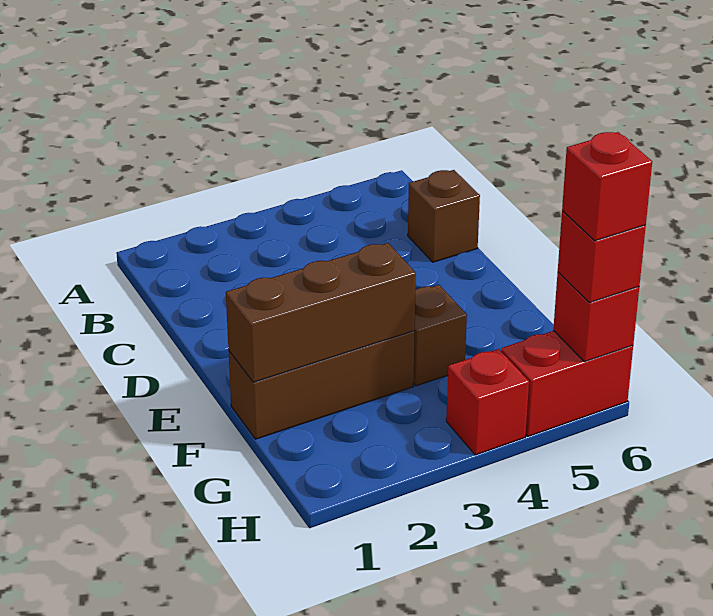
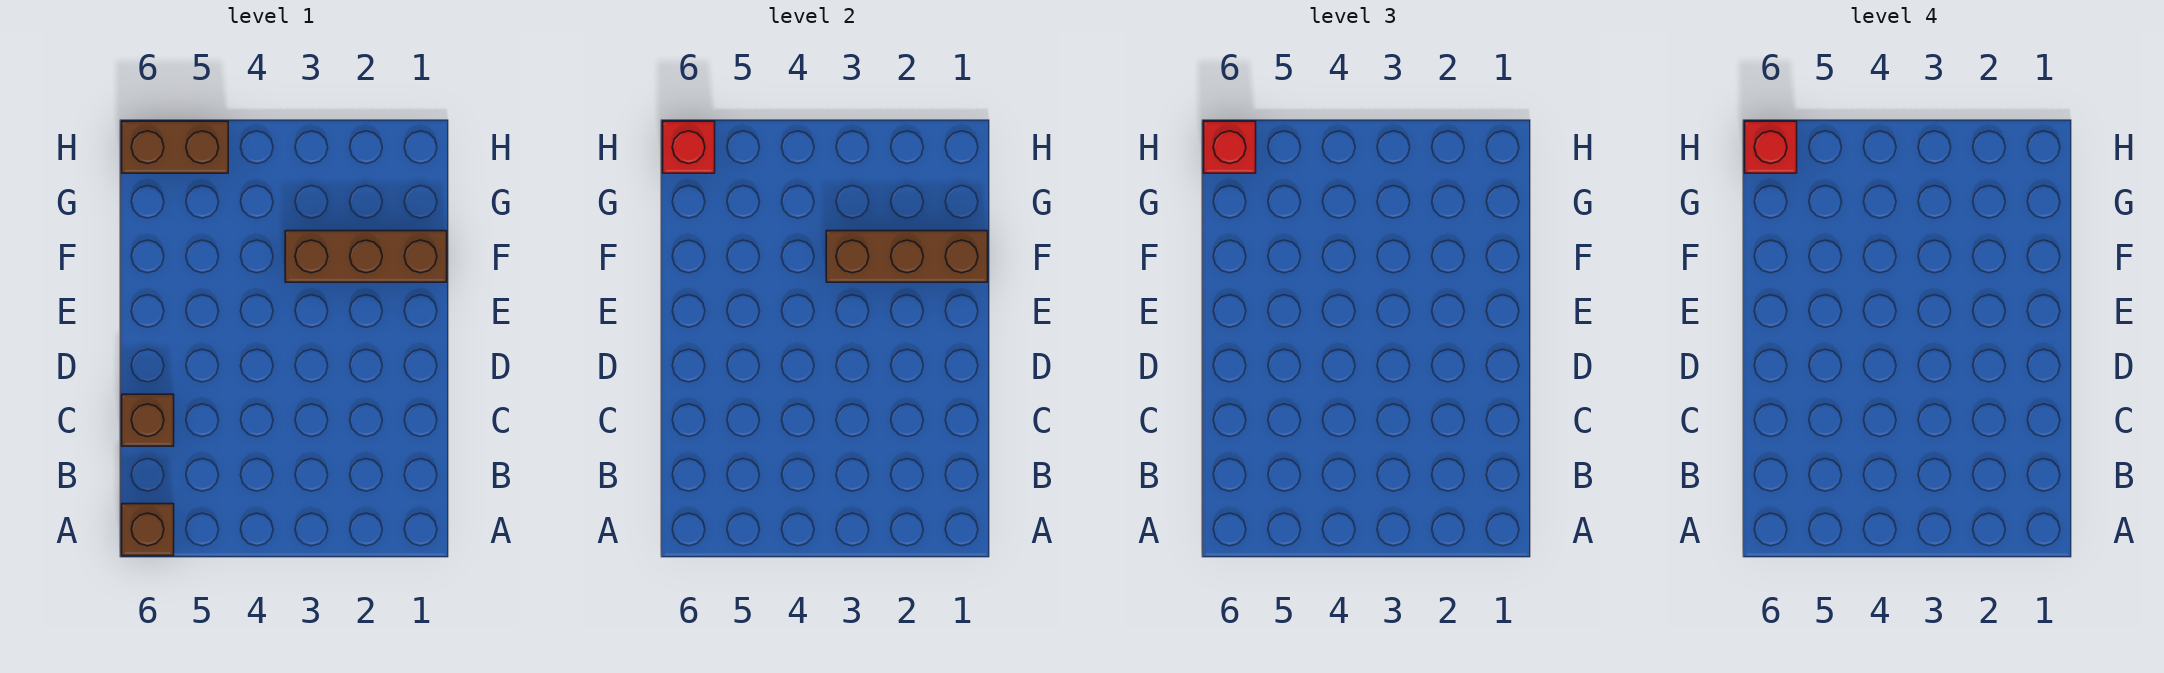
brown 1x1 brick [413,285,467,386] -> brown 1x1 brick moved to [122,504,174,556]
red 1x1 brick [446,349,529,455] -> none
red 1x2 brick [501,331,633,436] -> brown 1x2 brick [122,121,228,173]

